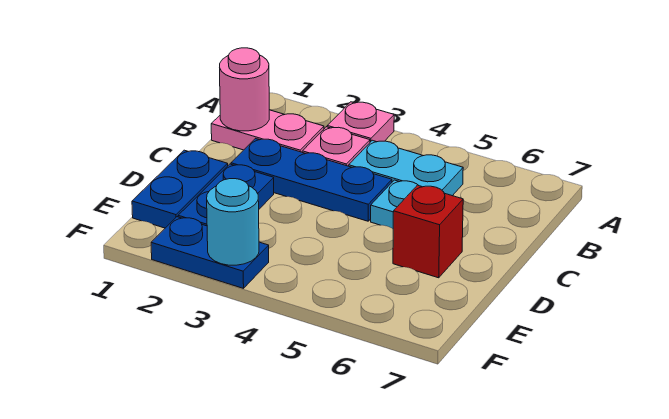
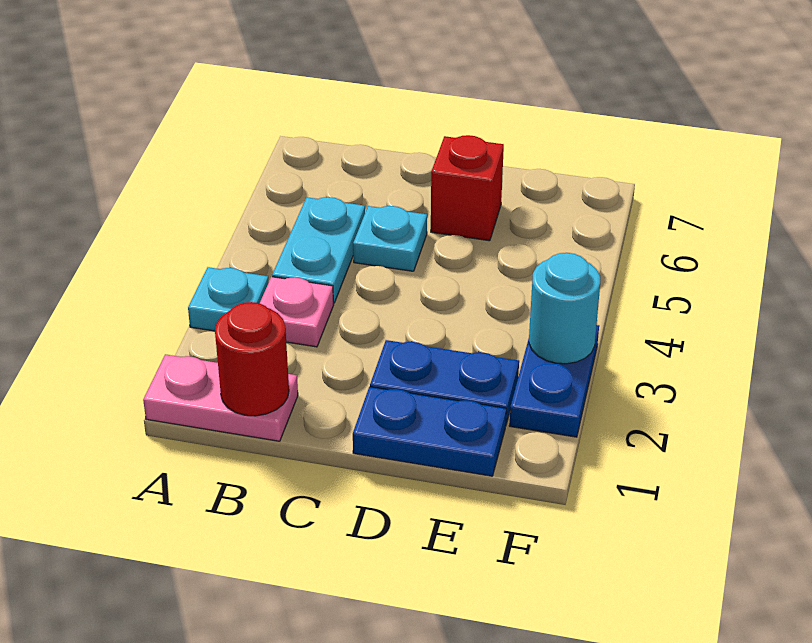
pink 1x1 plate [327,102,394,142] -> cyan 1x1 plate [188,267,269,331]
pink 1x2 plate [211,110,324,152] -> pink 1x2 plate turned to [143,354,298,441]
pink 1x1 round brick [220,48,269,131] -> red 1x1 round brick [215,302,289,416]
blue 1x3 plate [231,139,392,221] -> none

